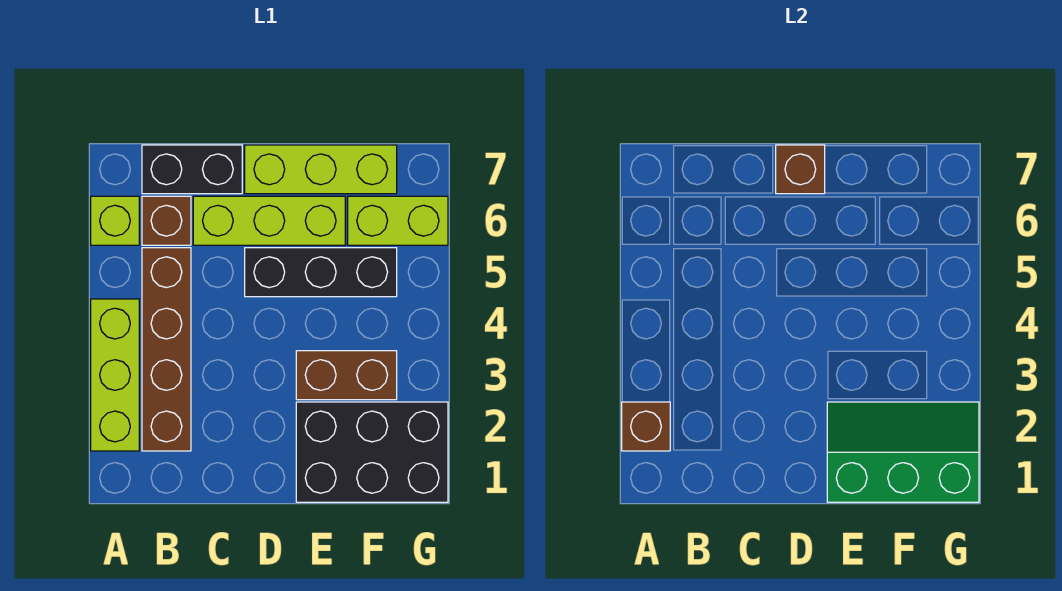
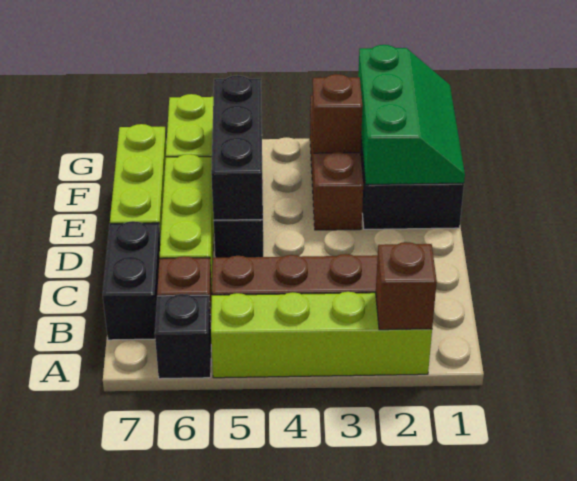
lime 1x3 brick [91,299,139,451] -> lime 1x4 brick [211,292,432,378]
lime 1x1 brick [91,196,139,245] -> black 1x1 brick [155,294,211,379]
none -> black 1x3 brick [211,75,263,220]
brown 1x1 brick [776,145,825,194] -> brown 1x1 brick moved to [312,74,363,153]
green 2x3 slope [827,402,979,502] -> green 2x3 slope turned to [358,45,465,184]
brown 1x2 brick [296,351,397,400] -> brown 1x3 brick [310,96,363,230]

